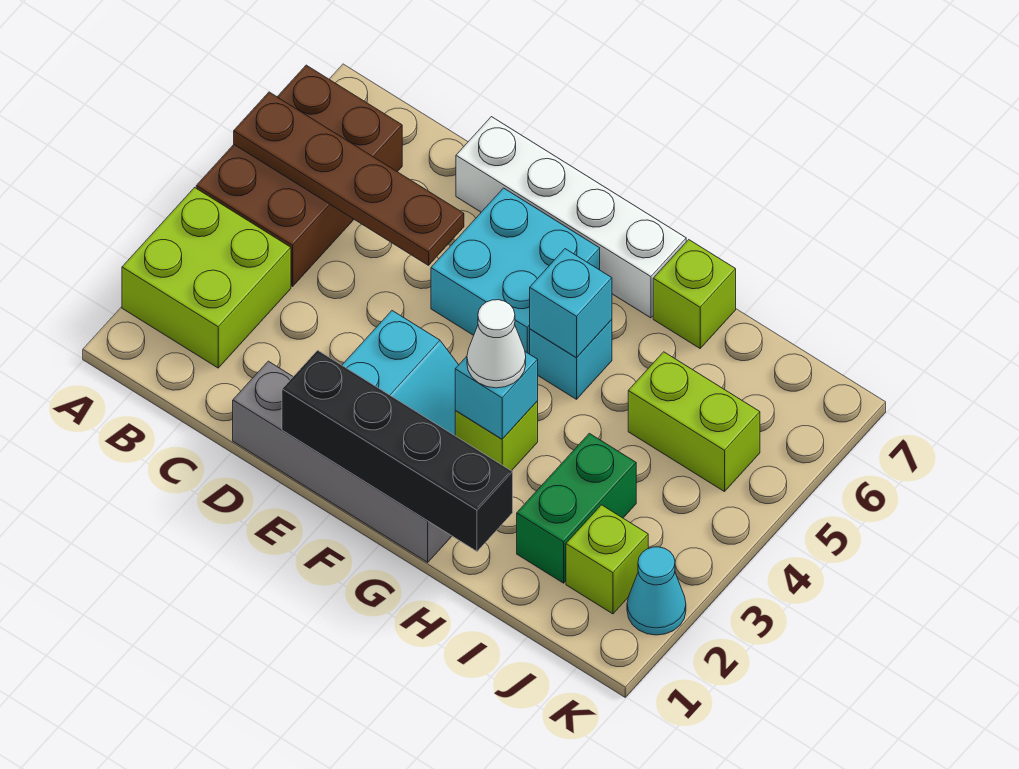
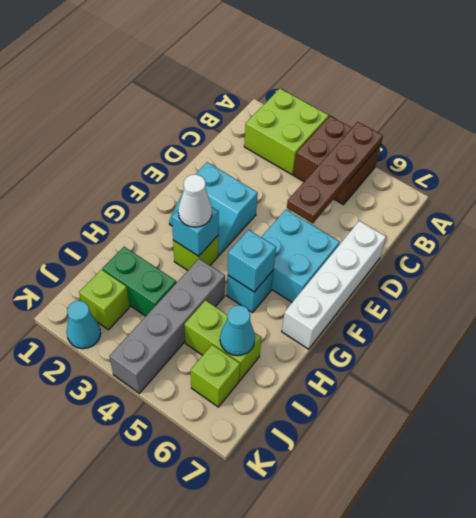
brown 2x3 brick [196,65,402,286] -> brown 2x2 brick [294,116,381,205]
grey 1x4 brick [233,361,452,562] -> grey 1x4 brick moved to [110,259,225,393]
black 1x4 brick [282,350,513,551] -> none
lime 1x1 brick [653,240,736,348] -> lime 1x1 brick moved to [191,345,240,407]
lime 1x2 brick [628,352,760,492] -> lime 1x2 brick turned to [184,300,261,381]
none -> cyan 1x1 cone [220,305,255,356]

